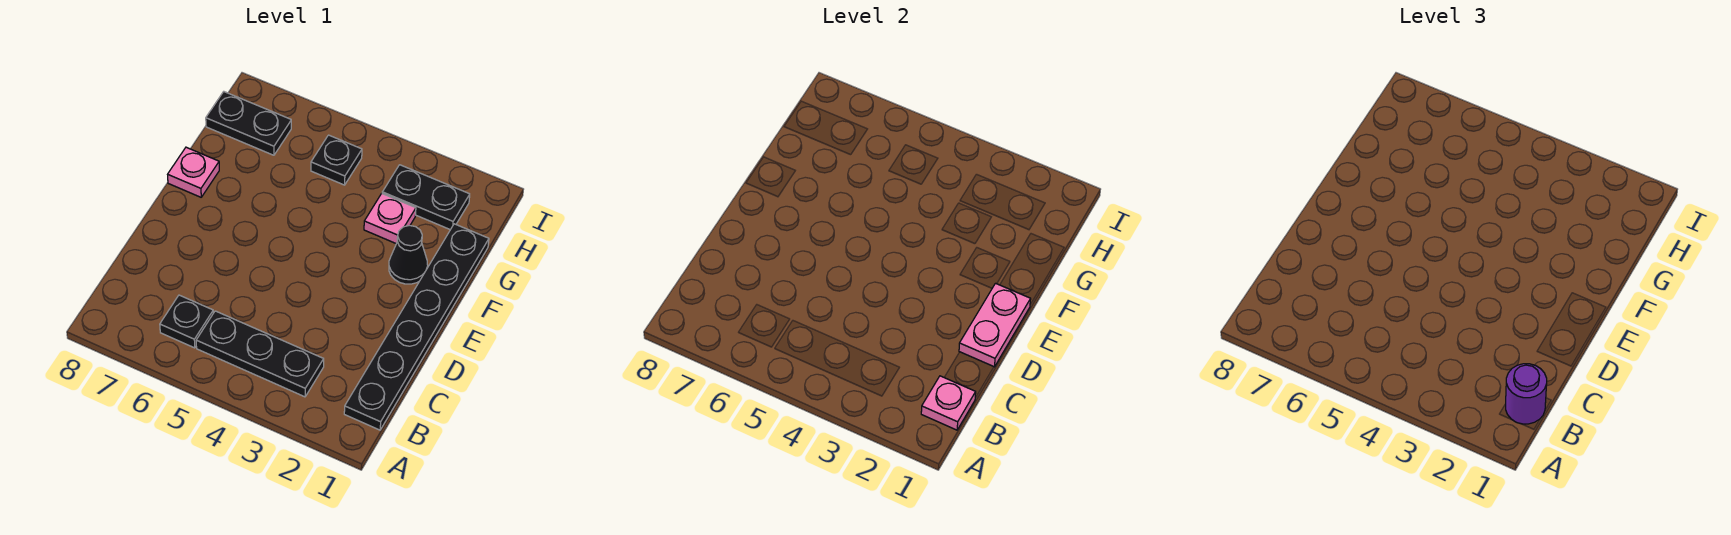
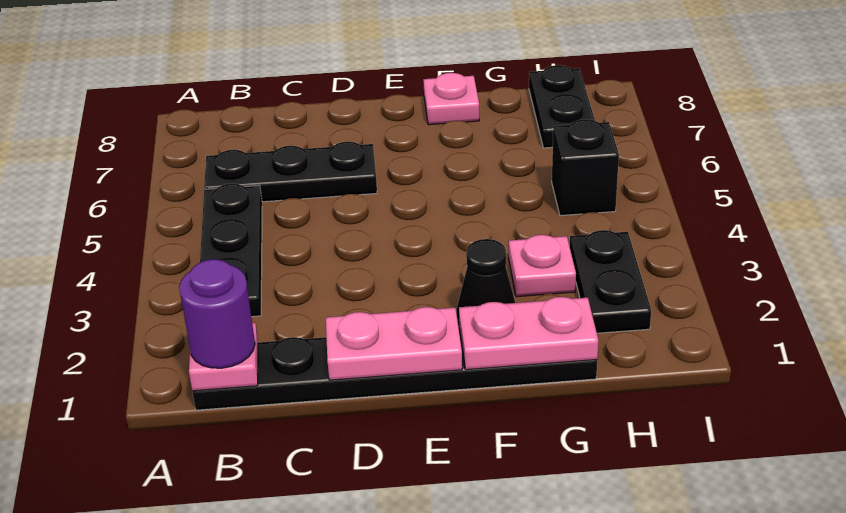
black 1x1 plate [160,295,213,348] -> black 1x3 plate [204,142,377,202]
none -> pink 1x2 plate [459,297,599,370]
black 1x1 plate [311,135,362,185] -> black 1x1 brick [552,119,619,216]

